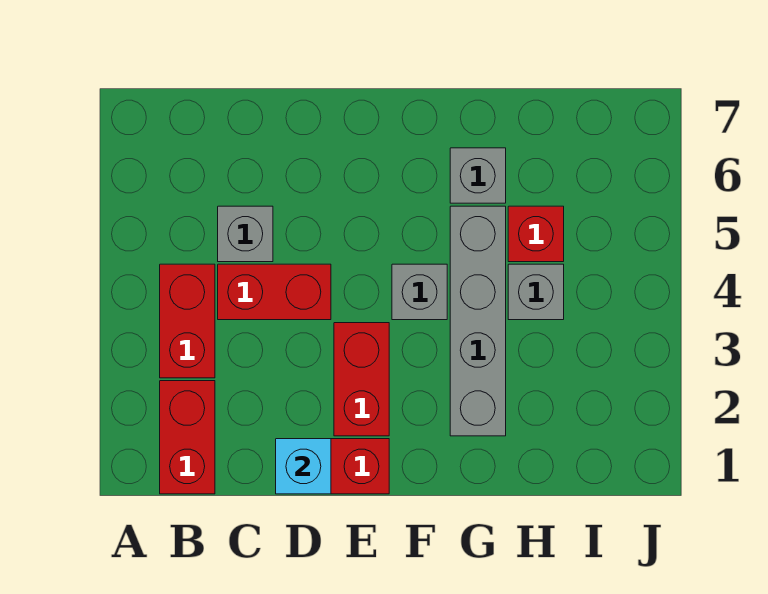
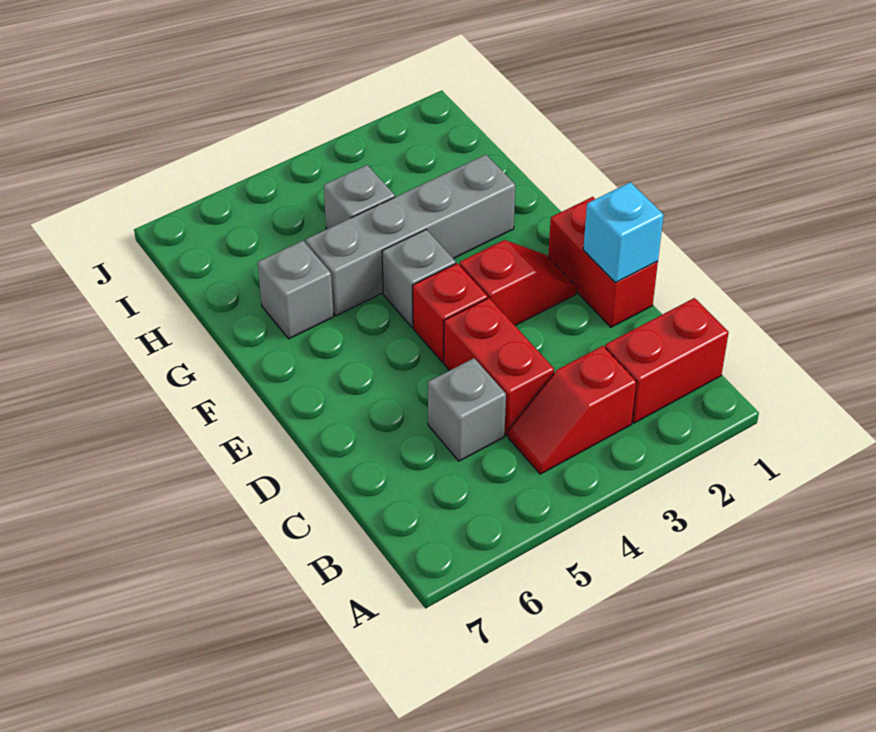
red 1x2 brick [160,264,215,378] -> red 1x2 slope [508,346,636,474]
red 1x2 brick [334,323,389,436] -> red 1x2 slope [460,240,577,325]
red 1x1 brick [508,206,564,262] -> red 1x1 brick moved to [413,263,488,362]

